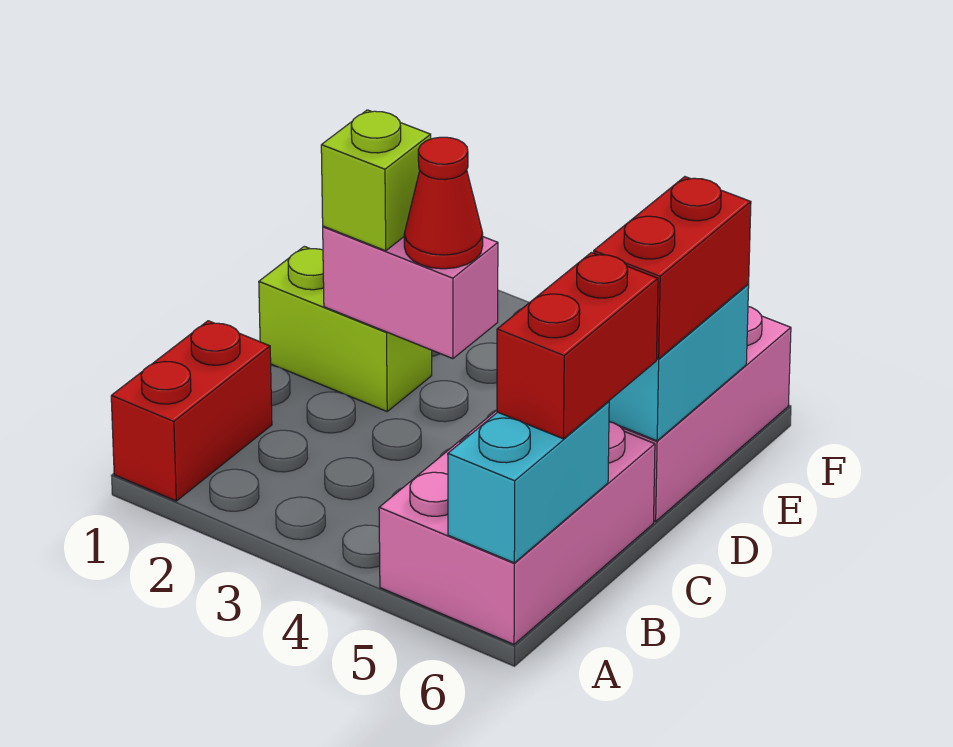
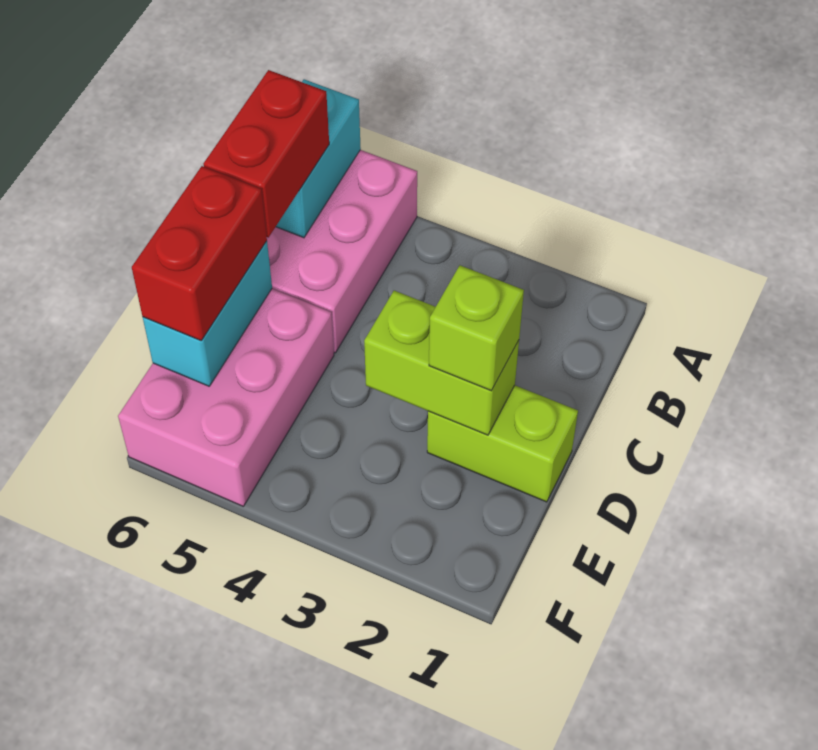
red 1x2 brick [111,321,272,501] -> none
pink 1x2 brick [323,226,498,359] -> lime 1x2 brick [364,291,519,435]
red 1x1 cone [404,137,483,269] -> none

